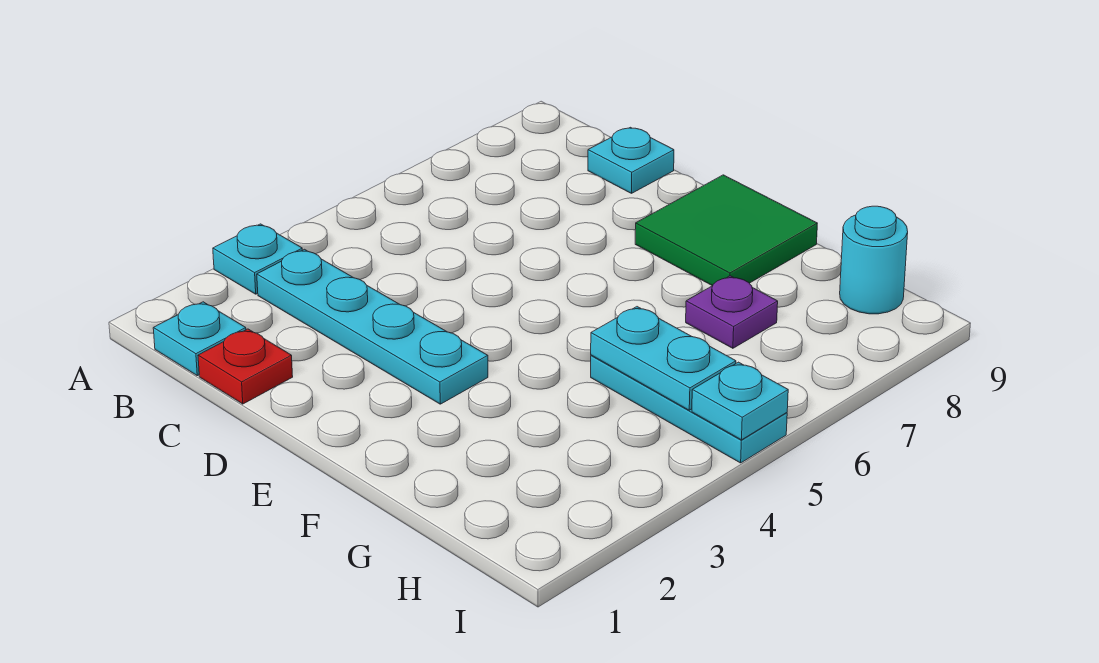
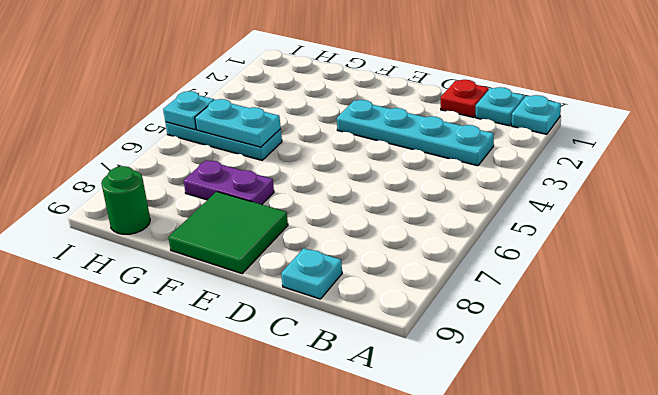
cyan 1x1 plate [213,224,302,294] -> cyan 1x1 plate moved to [512,95,561,134]
purple 1x1 plate [686,276,778,348] -> purple 1x2 plate [184,161,274,205]
cyan 1x1 round brick [840,206,908,314] -> green 1x1 round brick [101,166,150,234]

